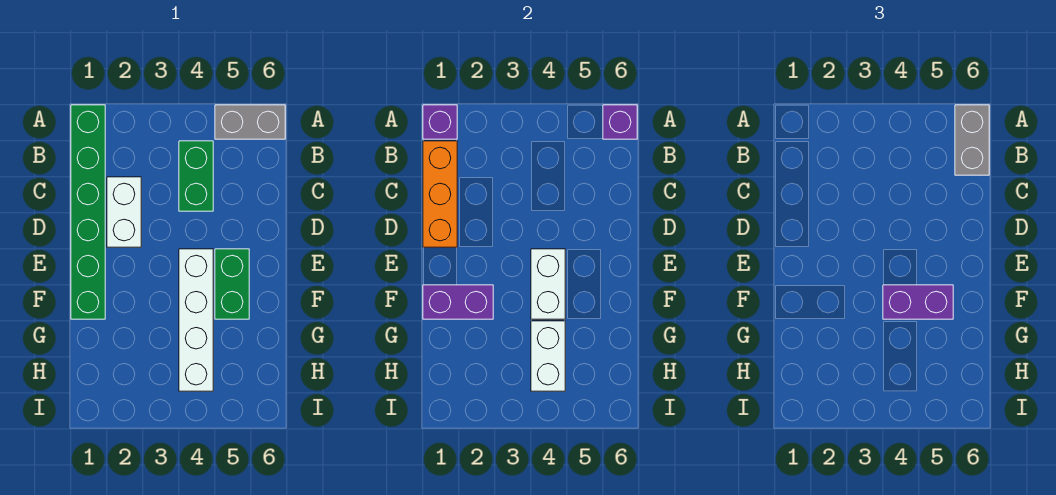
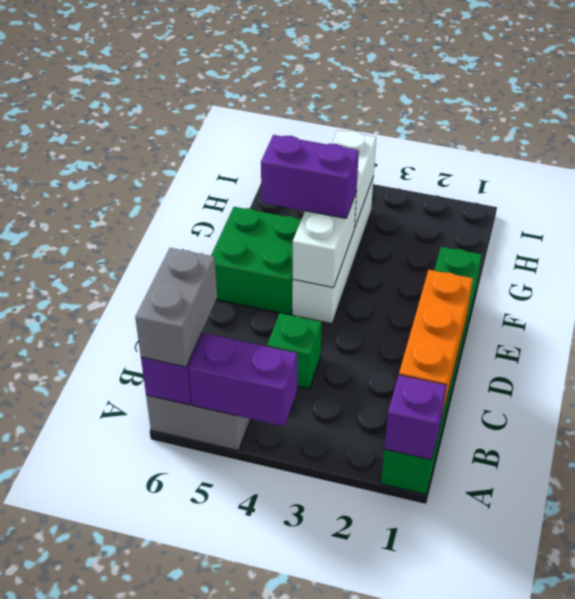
green 1x2 brick [179,141,213,211] -> green 1x1 brick [267,313,322,389]
white 1x2 brick [107,177,141,247] -> none
green 1x2 brick [215,249,249,319] -> green 2x2 brick [211,207,301,315]
purple 1x2 brick [423,285,493,319] -> purple 1x2 brick moved to [189,333,297,426]

